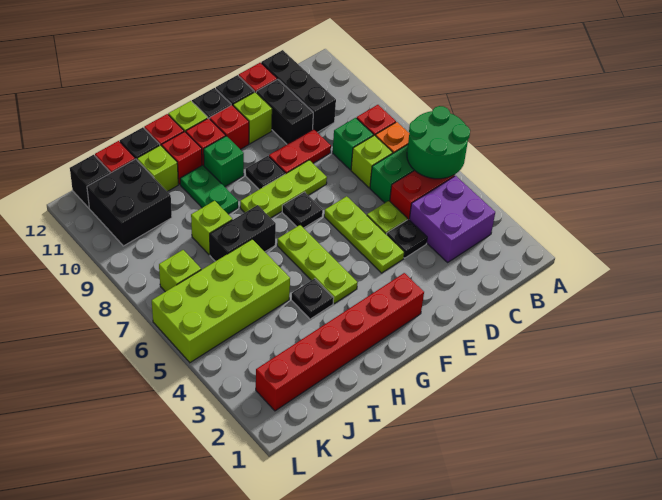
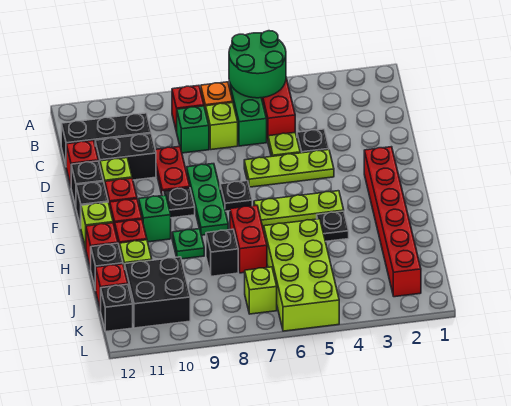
purple 2x2 brick [409,176,495,262] -> none
lime 1x3 plate [240,160,327,218] -> green 1x3 plate [187,164,228,235]
black 1x2 brick [210,205,276,261] -> red 1x2 brick [230,205,267,273]
green 1x2 plate [180,165,238,214] -> green 1x1 plate [172,229,204,259]
lime 1x1 brick [191,201,232,255] -> black 1x1 brick [206,229,238,276]

